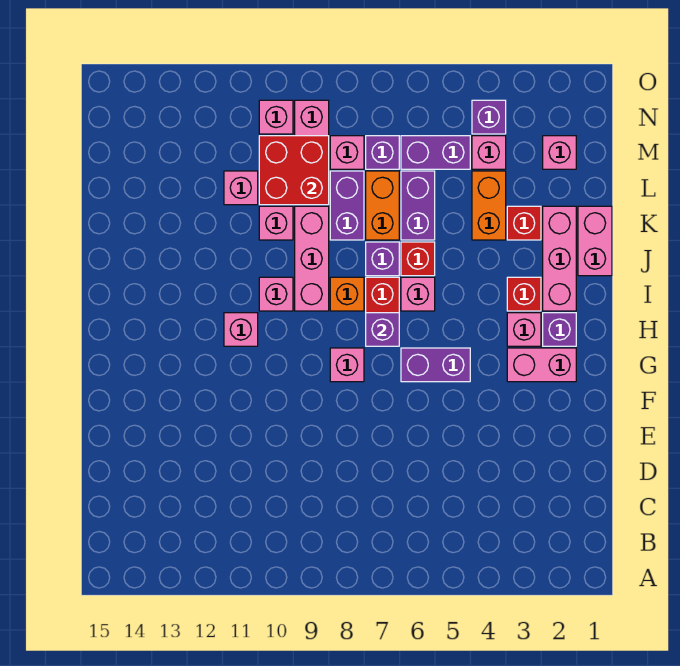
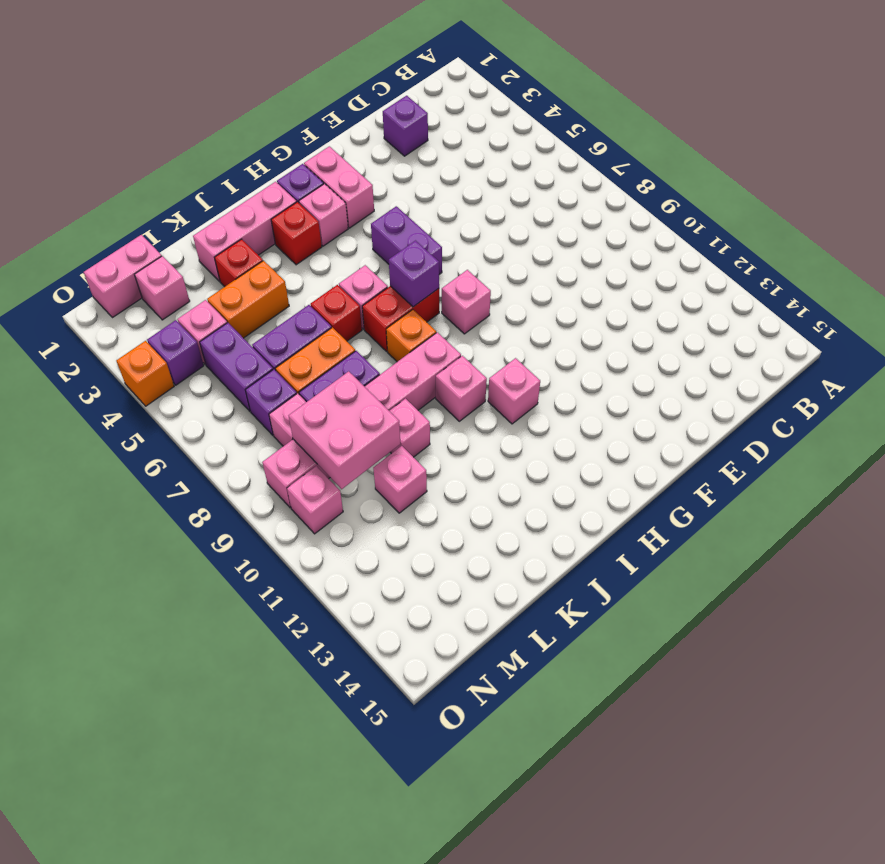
pink 1x2 brick [578,206,612,276] -> pink 1x2 brick moved to [84,235,162,318]
purple 1x1 brick [366,242,399,276] -> purple 1x1 brick moved to [383,96,428,156]
red 2x2 brick [259,136,329,205] -> pink 2x2 brick [289,371,400,489]
none -> orange 1x1 brick [116,341,174,406]

